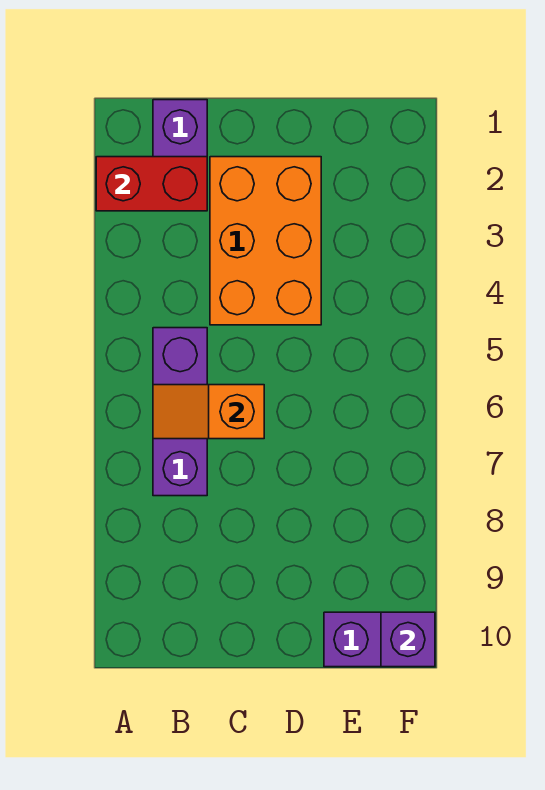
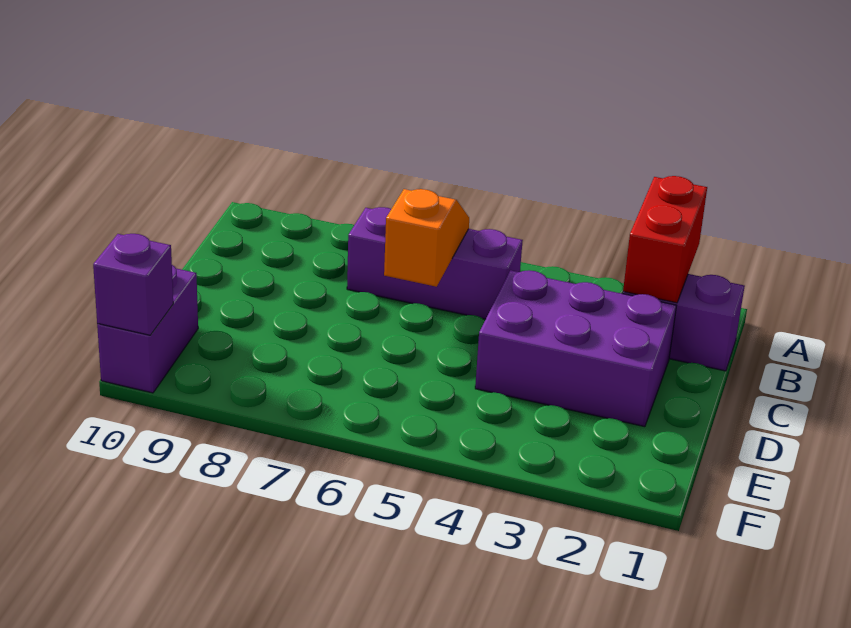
orange 2x3 brick [210,157,321,325] -> purple 2x3 brick [475,270,677,427]

